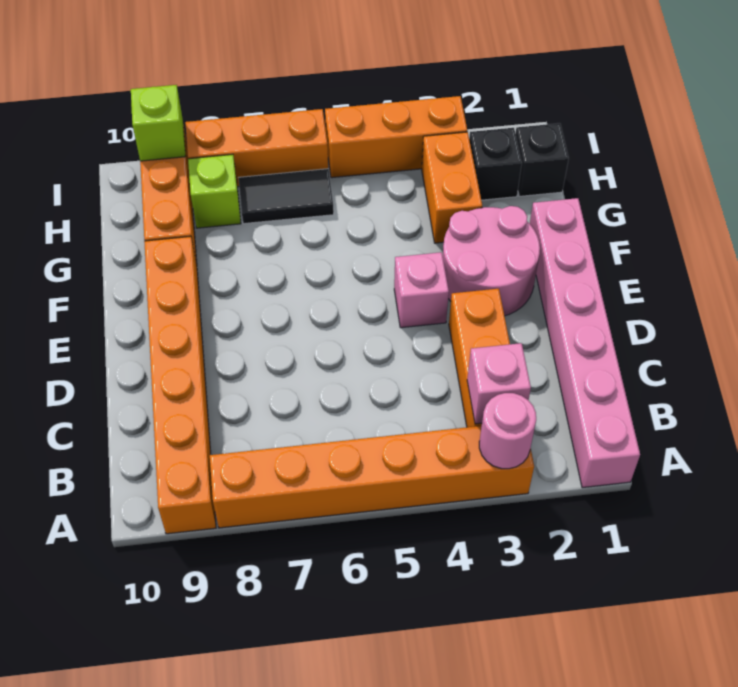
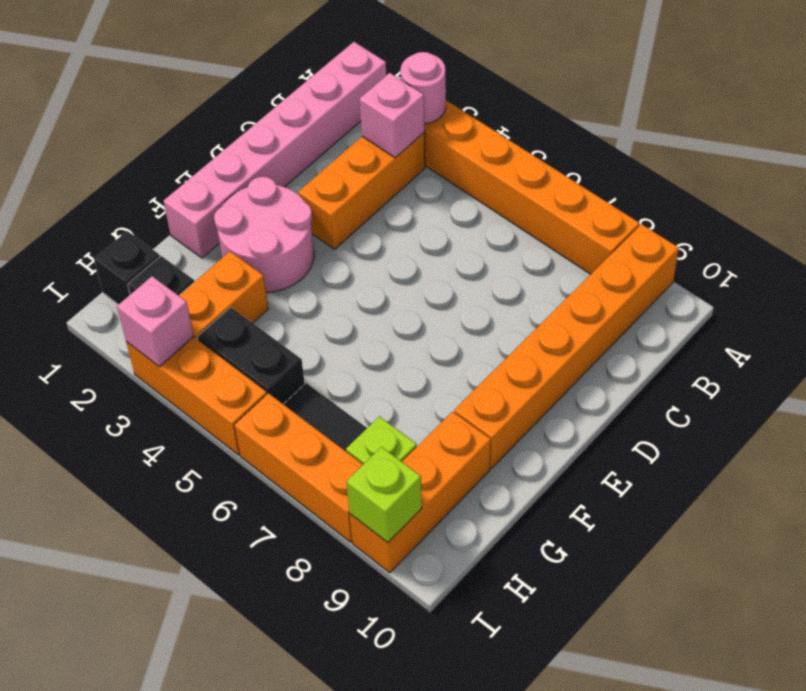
pink 1x1 brick [394,252,449,328] -> pink 1x1 brick moved to [117,276,194,367]
none -> black 1x2 brick [197,307,305,404]

